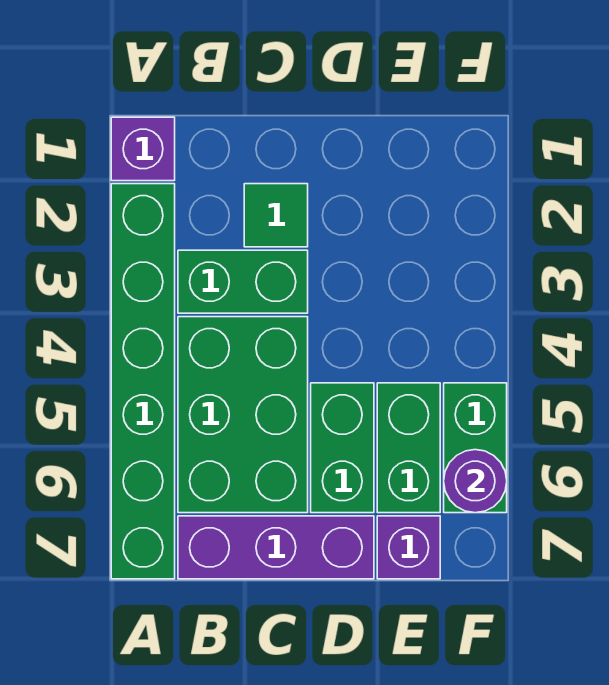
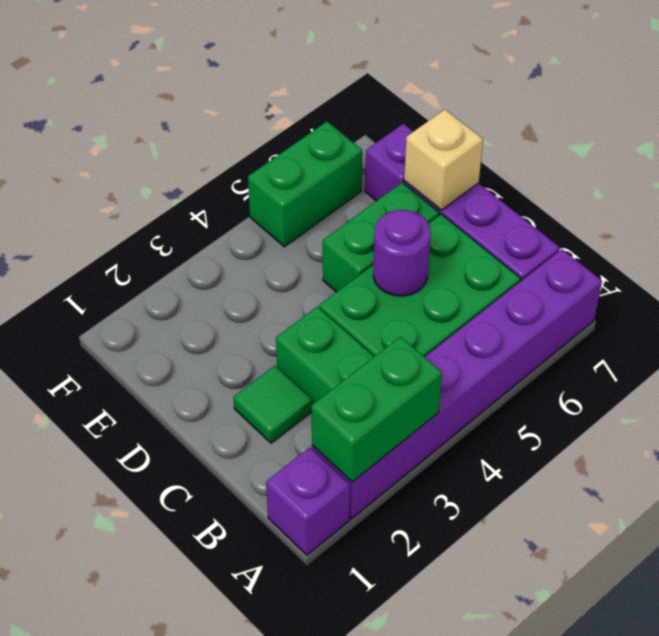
green 1x6 brick [111,184,175,579] -> purple 1x6 brick [312,249,602,519]
none -> tan 1x1 brick [404,110,483,210]
green 1x2 brick [377,383,440,513] -> green 1x2 brick moved to [311,337,442,482]
purple 1x1 round brick [444,450,507,513] -> purple 1x1 round brick moved to [373,210,431,296]

